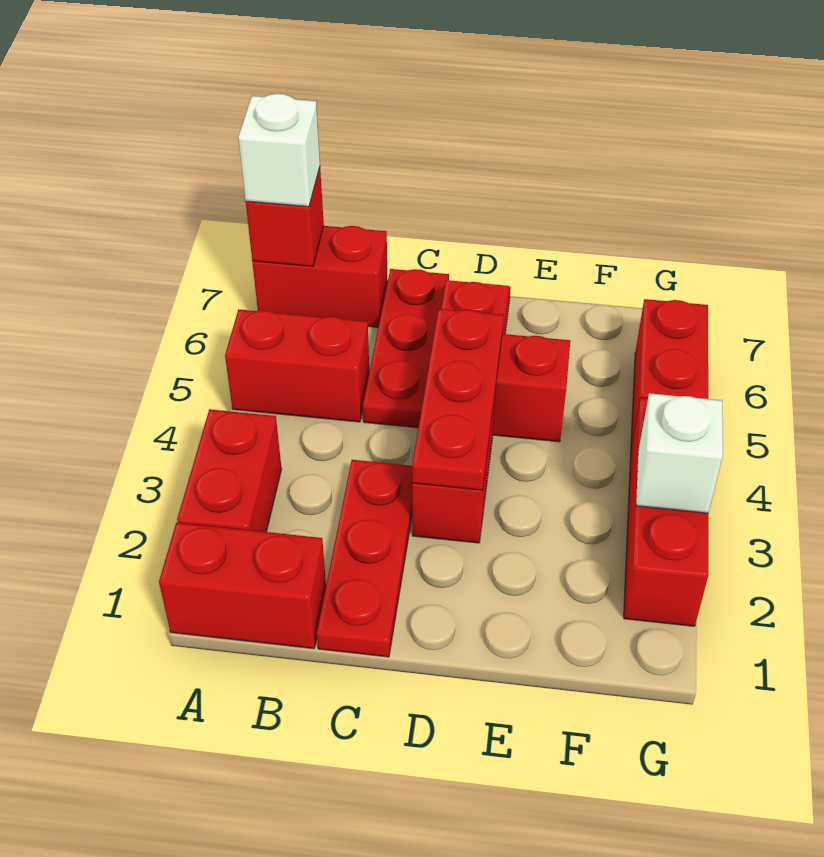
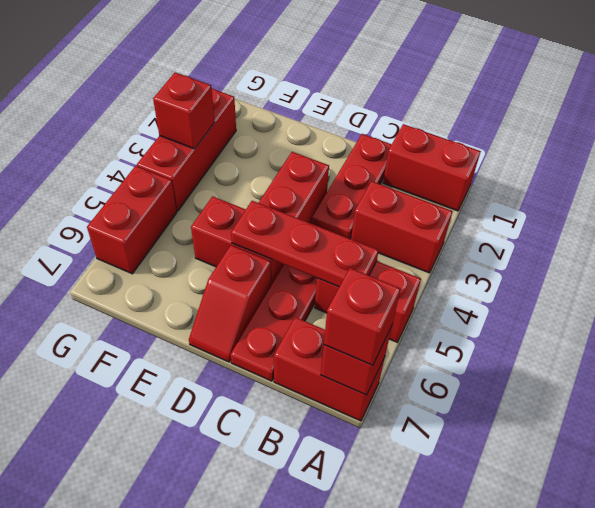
red 1x2 brick [177,409,282,532] -> red 1x2 brick turned to [351,181,453,273]
white 1x1 brick [238,94,320,207] -> red 1x1 brick [324,268,401,365]
red 1x3 plate [412,309,504,490] -> red 1x3 plate turned to [231,201,379,287]
white 1x1 brick [636,393,723,513] -> red 1x1 brick [153,72,215,149]

